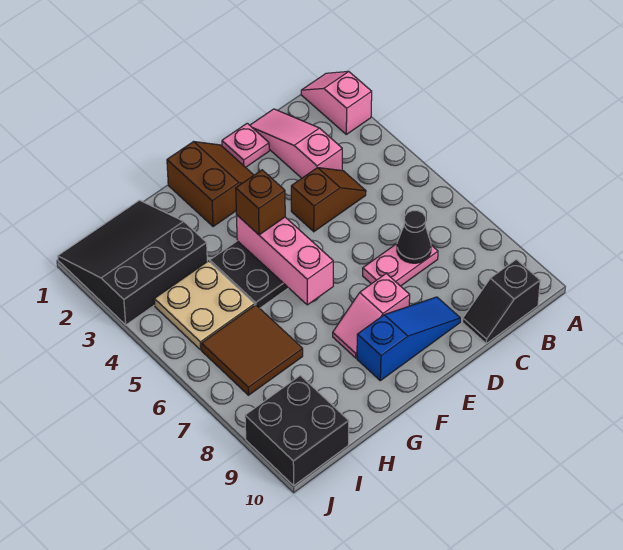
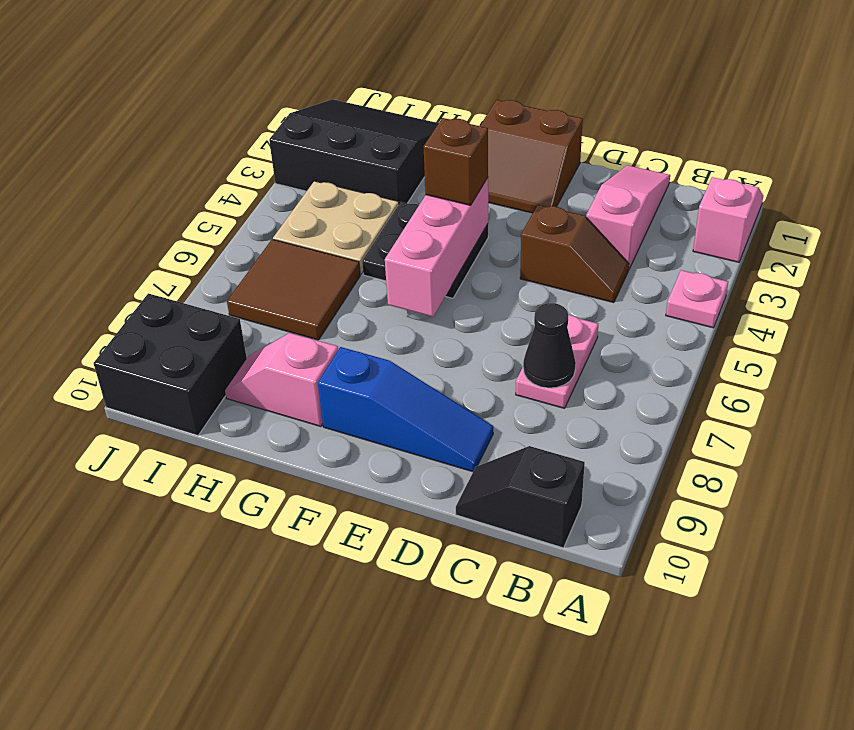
pink 1x2 plate [363,244,438,286] -> pink 1x2 plate turned to [516,315,598,408]
pink 1x1 plate [222,123,269,167] -> pink 1x1 plate moved to [666,270,728,328]
brown 2x2 slope [167,141,254,227] -> brown 2x2 slope turned to [480,100,583,213]
pink 1x2 slope [333,274,410,358] -> pink 1x2 slope moved to [225,333,338,427]

